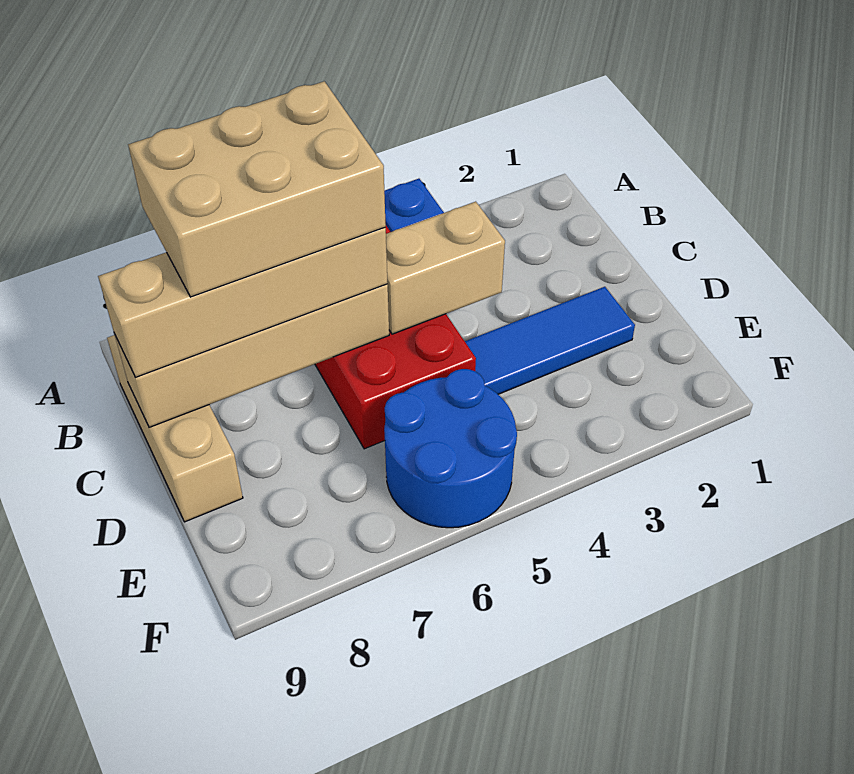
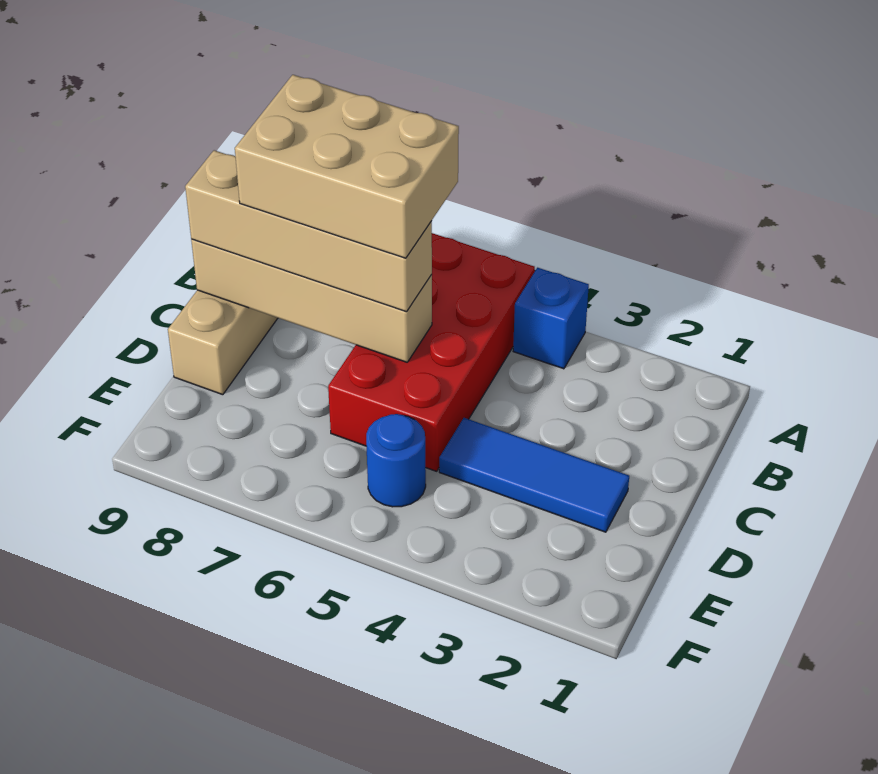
tan 1x2 brick [386,202,505,334] -> none
blue 2x2 round brick [384,369,517,528] -> blue 1x1 round brick [366,414,426,507]

